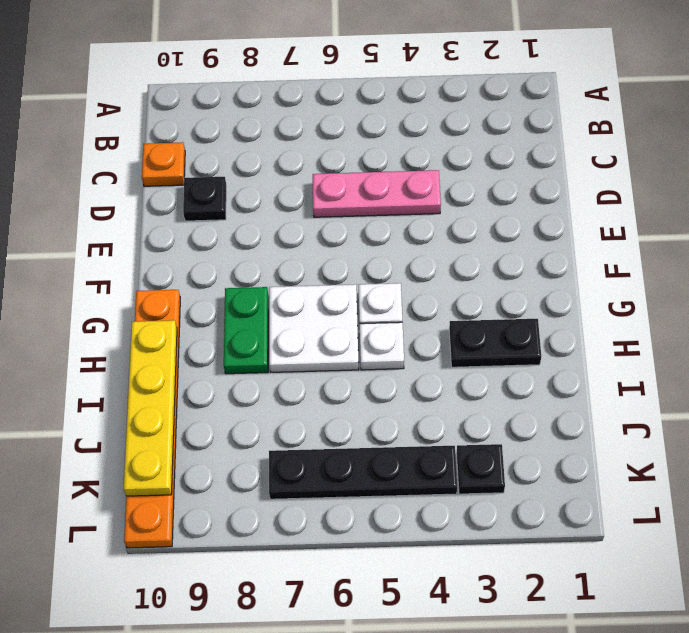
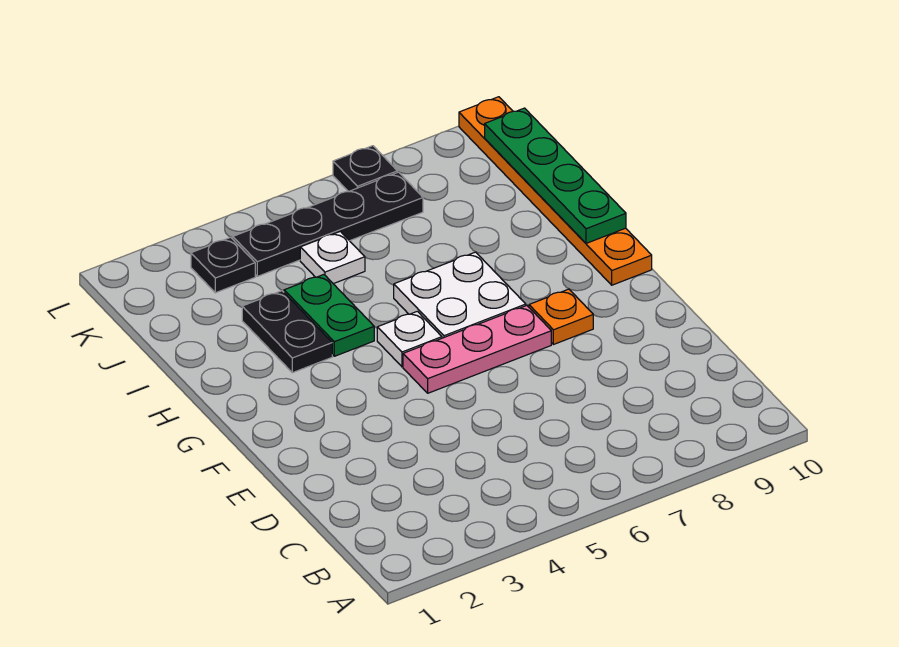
orange 1x1 plate [142,142,185,186] -> orange 1x1 plate moved to [529,289,593,345]
pink 1x3 plate [313,170,441,217] -> pink 1x3 plate moved to [403,306,551,393]
black 1x1 plate [183,177,226,221] -> black 1x1 plate moved to [333,146,397,192]
green 1x2 plate [224,287,268,374] -> green 1x2 plate moved to [284,275,374,356]
black 1x2 plate [449,319,541,367] -> black 1x2 plate turned to [242,291,332,373]
white 1x1 plate [360,322,404,370] -> white 1x1 plate moved to [300,231,365,284]
yellow 1x4 plate [124,320,177,496] -> green 1x4 plate [485,108,626,243]

